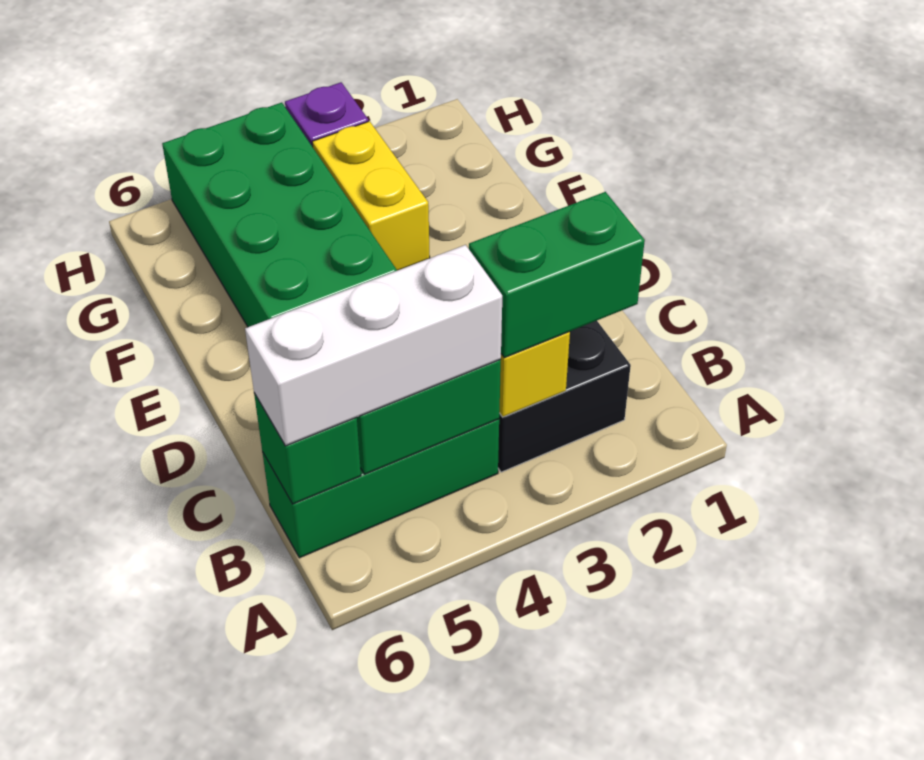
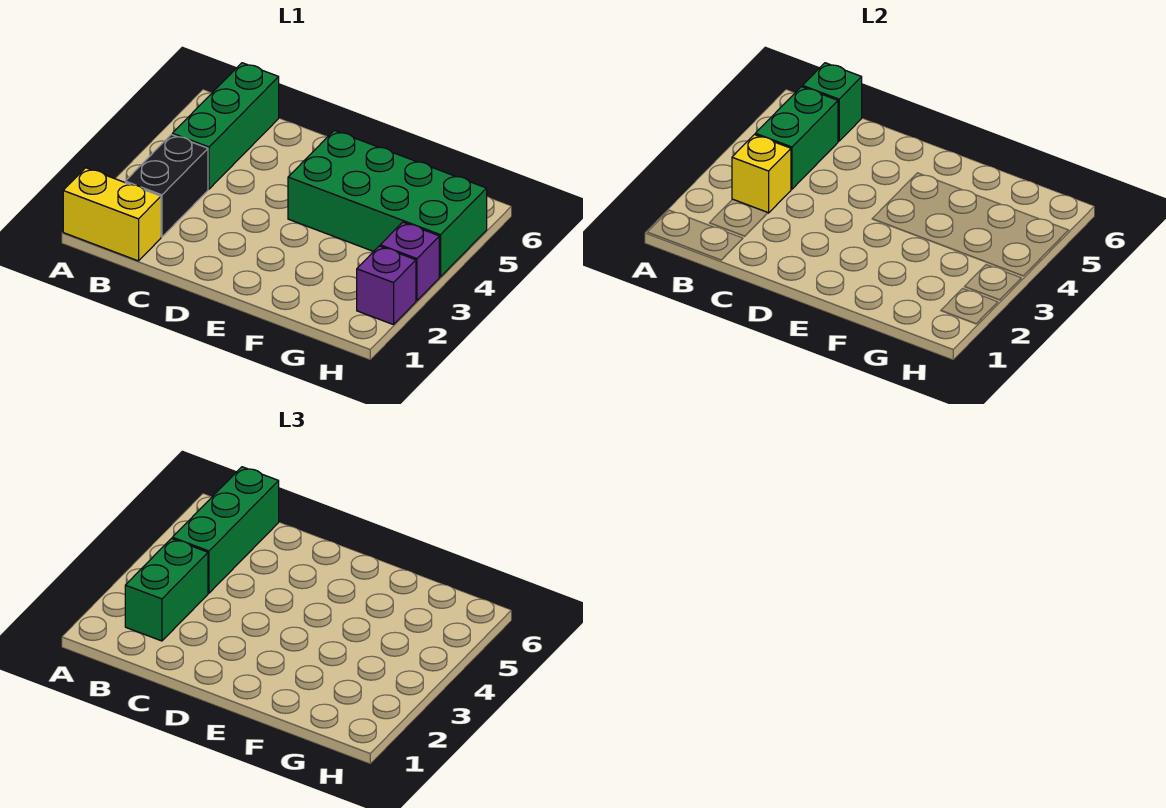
white 1x3 brick [245,245,502,446] -> green 1x3 brick [172,467,279,593]
yellow 1x2 brick [312,121,430,271] -> yellow 1x2 brick moved to [63,168,161,261]
none -> purple 1x1 brick [357,246,416,325]

